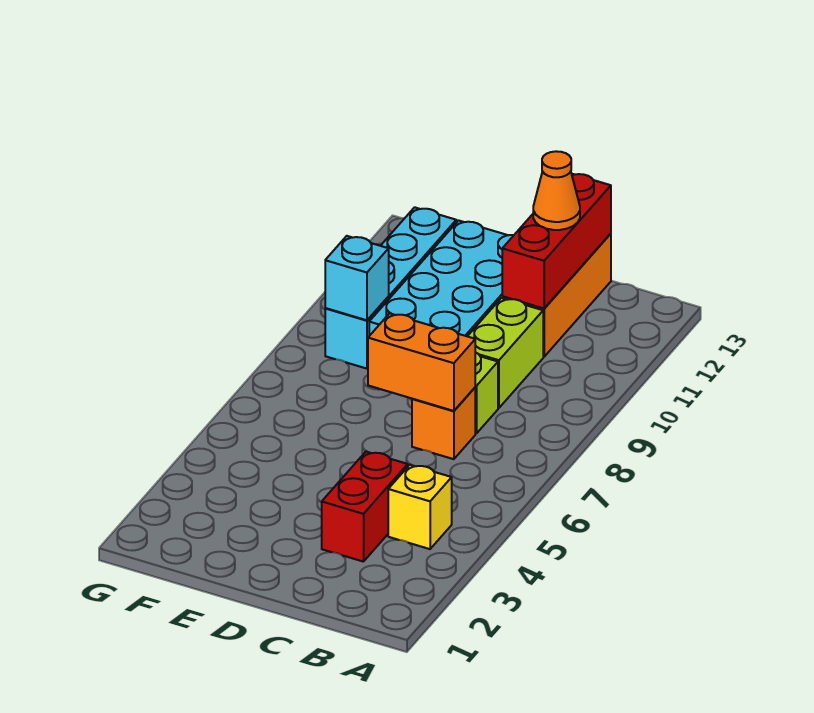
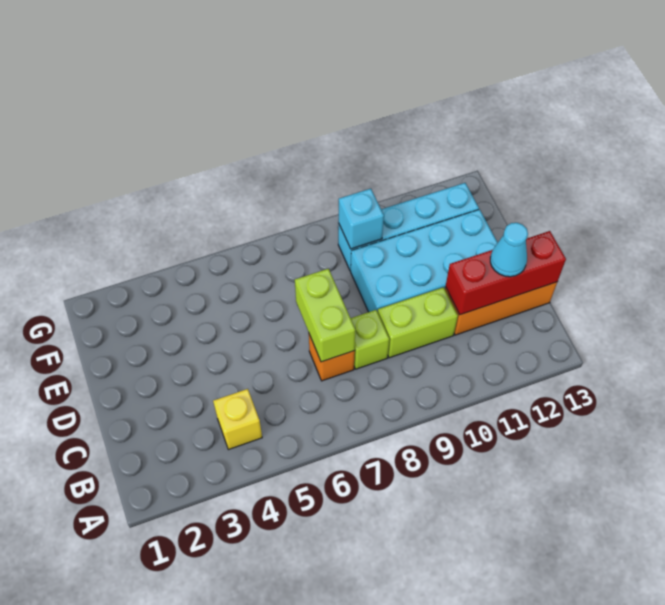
red 1x2 brick [322,452,408,562] -> none
orange 1x2 brick [368,313,475,411] -> lime 1x2 brick [295,269,355,362]
orange 1x1 cone [533,151,580,230] -> cyan 1x1 cone [490,223,528,277]

